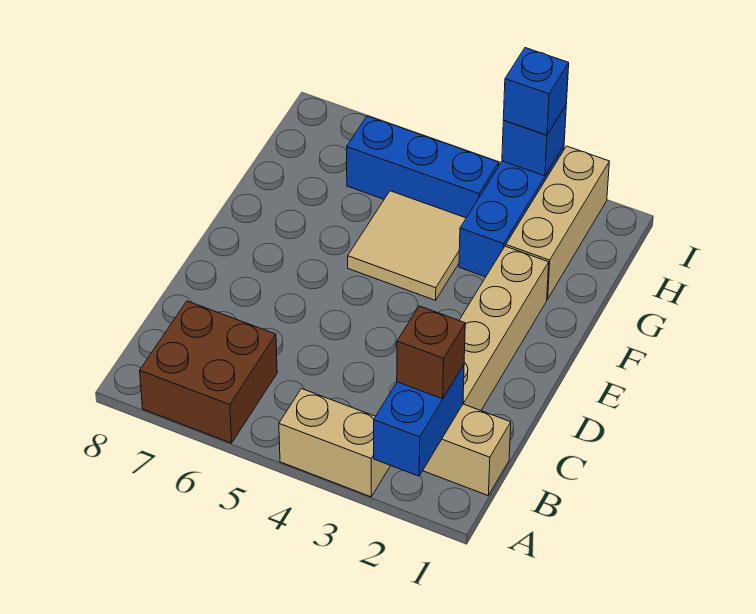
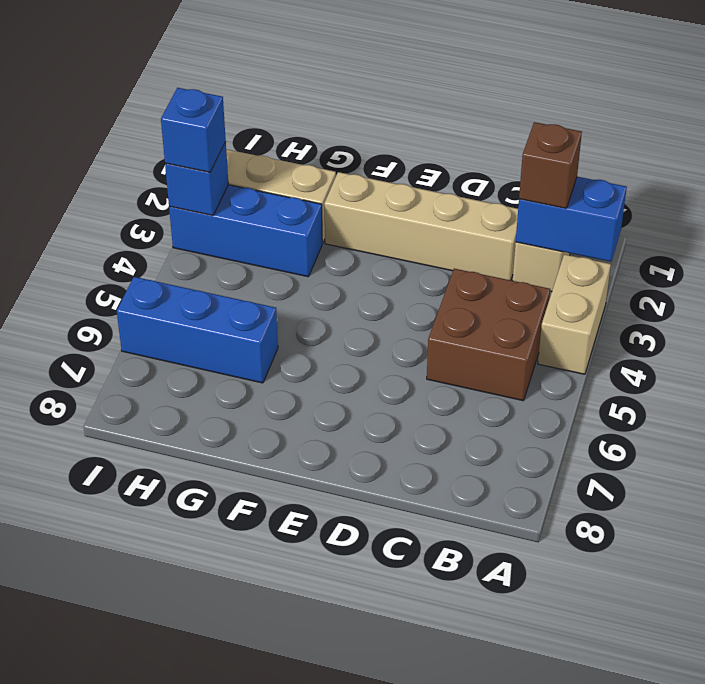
brown 2x2 brick [140,301,277,443] -> brown 2x2 brick moved to [427,269,550,401]
tan 2x2 tile [348,191,466,300] -> none
blue 1x3 brick [347,116,499,218] -> blue 1x3 brick turned to [117,277,278,383]

